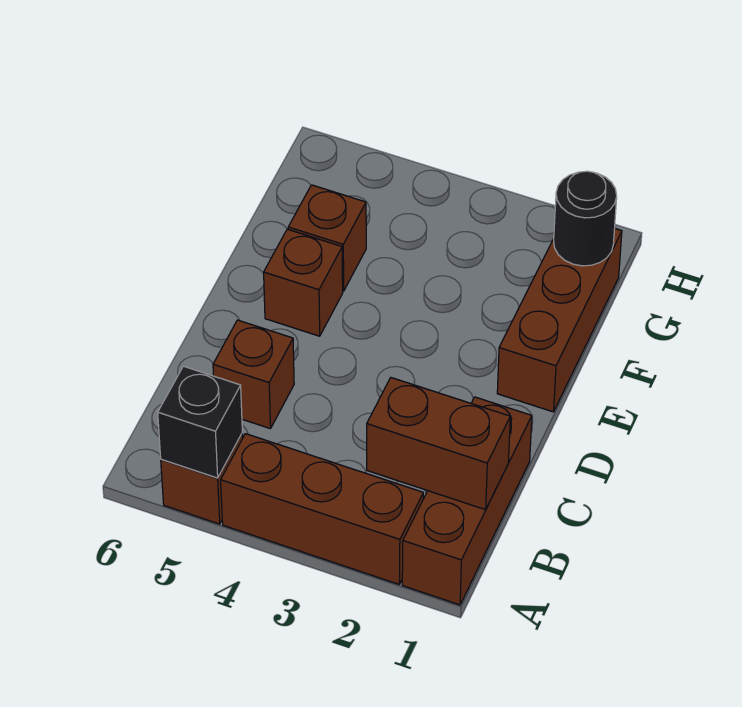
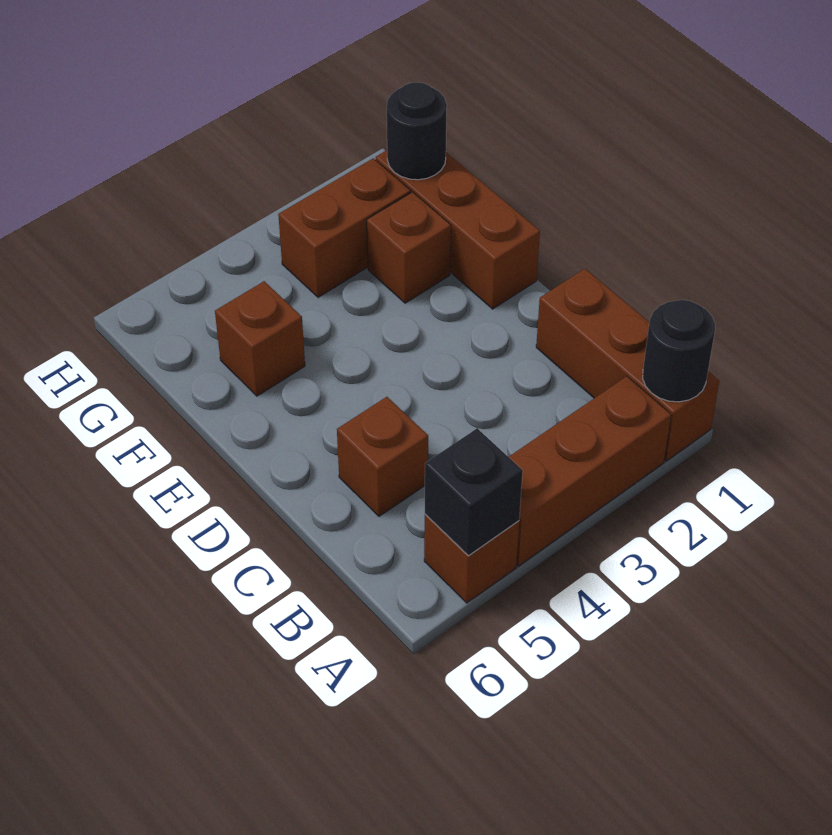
none -> black 1x1 round brick [643,300,715,402]
brown 1x2 brick [367,378,510,510] -> brown 1x2 brick moved to [278,158,411,297]
brown 1x1 brick [264,229,343,336] -> brown 1x1 brick moved to [367,192,451,303]

